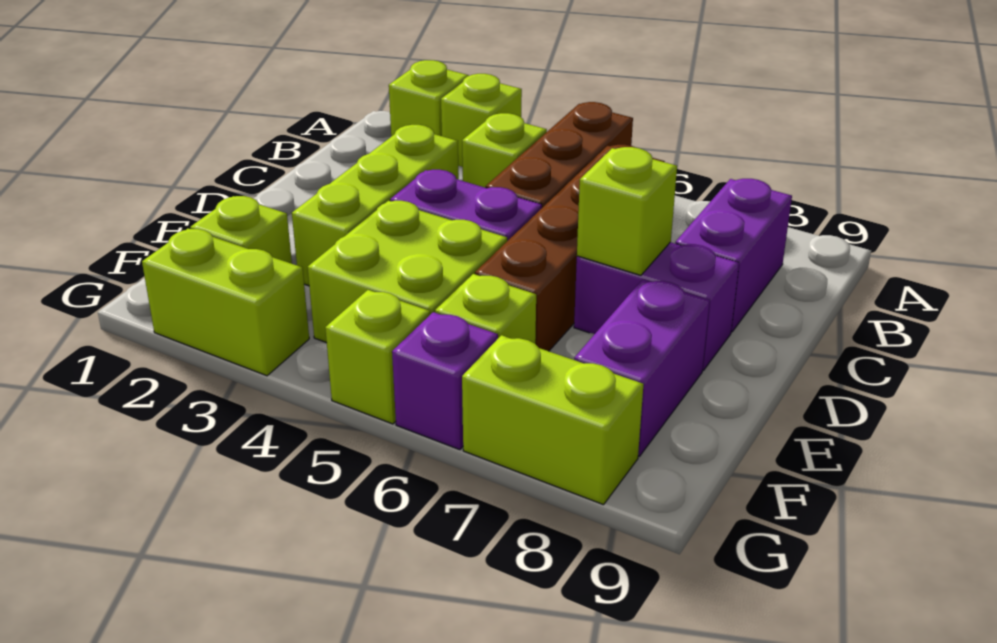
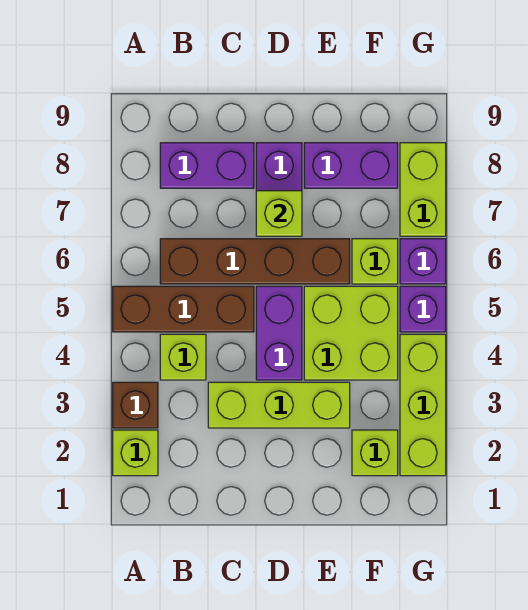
lime 1x1 brick [441,74,522,167] -> brown 1x1 brick [113,382,158,428]
lime 1x2 brick [142,229,309,376] -> lime 1x3 brick [400,334,446,476]
lime 1x1 brick [325,290,430,424] -> purple 1x1 brick [400,286,446,332]

